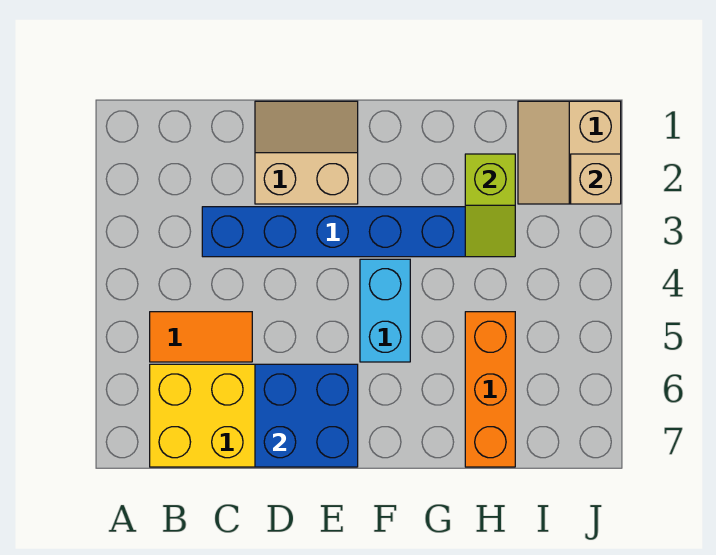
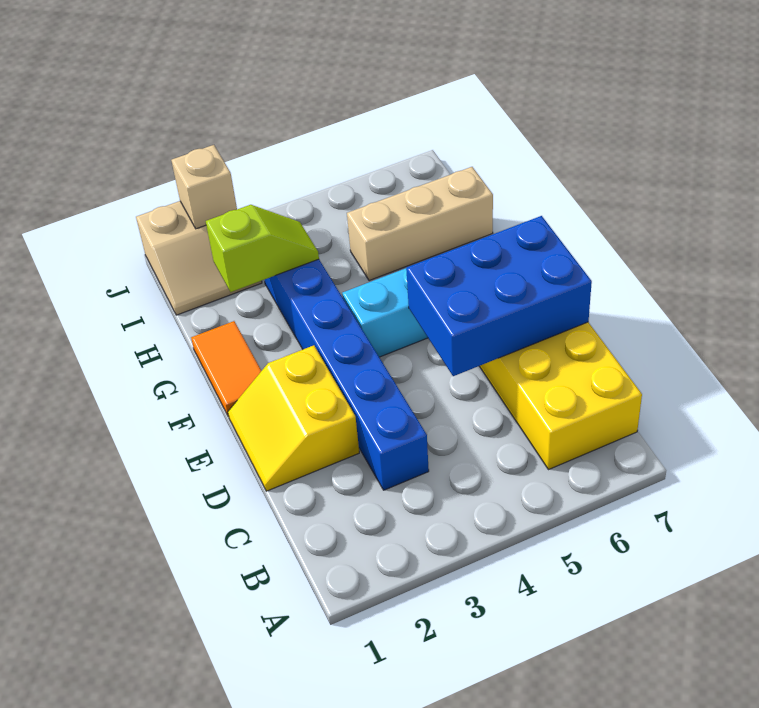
orange 1x2 tile [150,312,252,362] -> orange 1x2 tile moved to [191,321,261,417]
tan 2x2 slope [255,101,358,204] -> yellow 2x2 slope [228,345,359,491]
blue 2x2 brick [255,364,358,467] -> blue 2x3 brick [406,216,592,376]
orange 1x3 brick [465,312,515,467] -> tan 1x3 brick [347,167,493,281]

